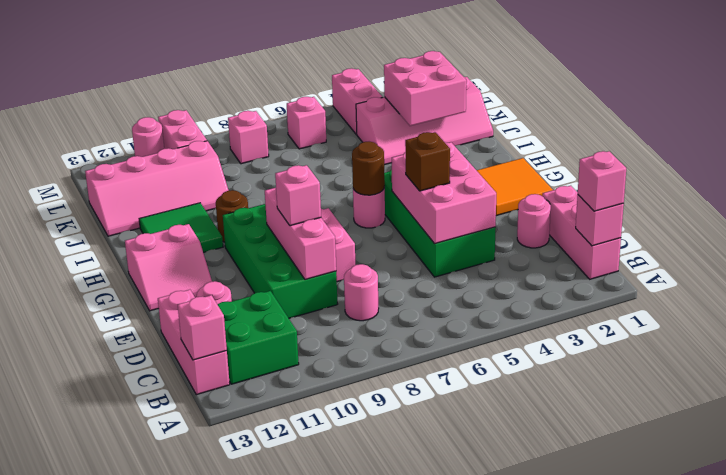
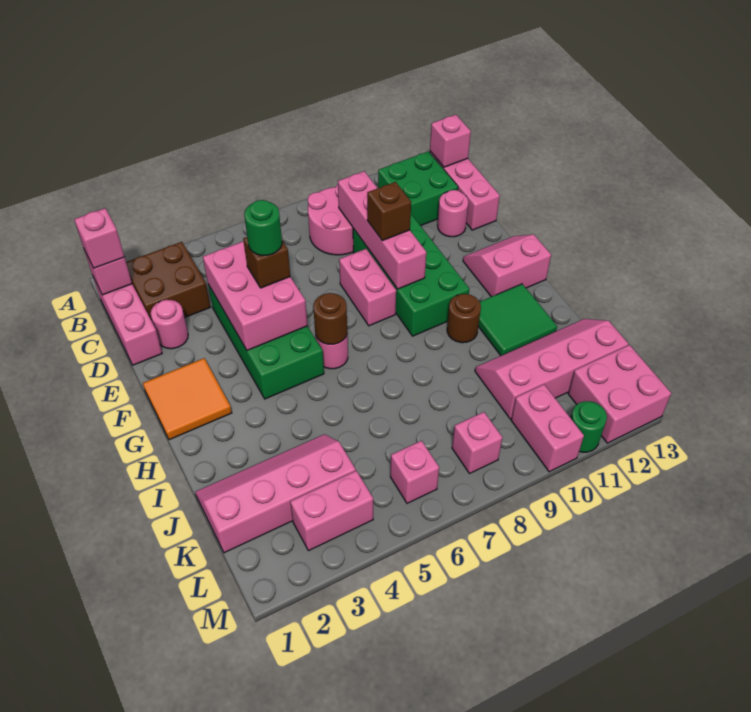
none -> brown 2x2 brick [126,242,210,323]
pink 1x1 round brick [344,264,379,321] -> pink 2x2 round brick [308,185,353,255]
pink 1x3 brick [265,188,336,279] -> pink 1x4 brick [338,171,426,289]
none -> green 1x1 round brick [244,200,282,256]
pink 1x1 brick [275,165,321,226] -> brown 1x1 brick [367,182,411,241]
pink 2x2 brick [384,51,466,126] -> pink 2x2 brick moved to [568,345,671,443]
pink 1x2 brick [332,68,383,134] -> pink 1x2 brick turned to [290,471,373,551]
pink 1x1 round brick [132,117,164,157] -> green 1x1 round brick [571,401,607,452]

